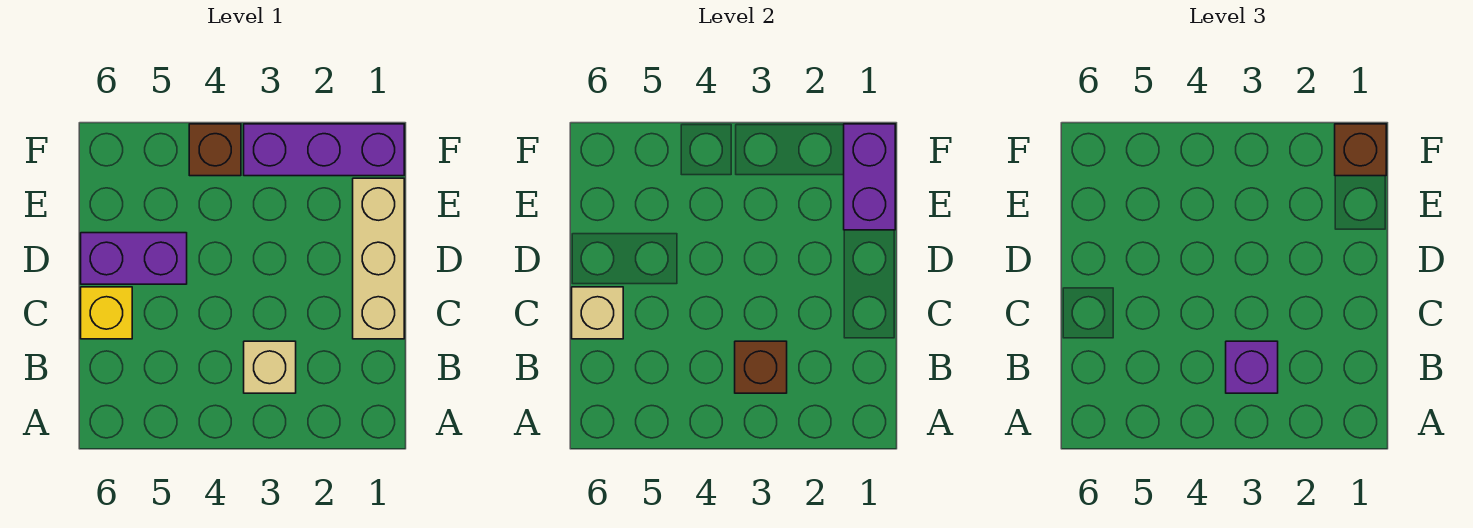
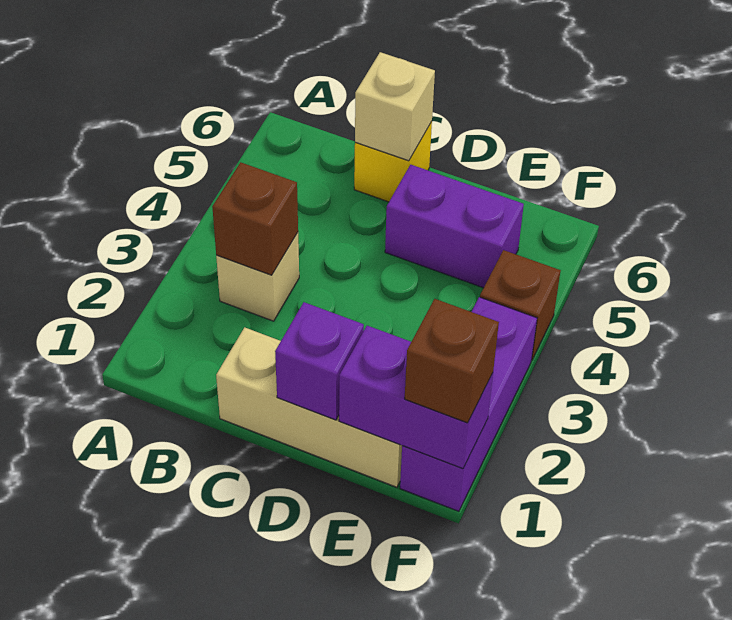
purple 1x1 brick [1226,341,1278,393] -> purple 1x1 brick moved to [275,302,364,420]
purple 1x2 brick [81,233,187,284] -> purple 1x2 brick turned to [385,165,524,288]

